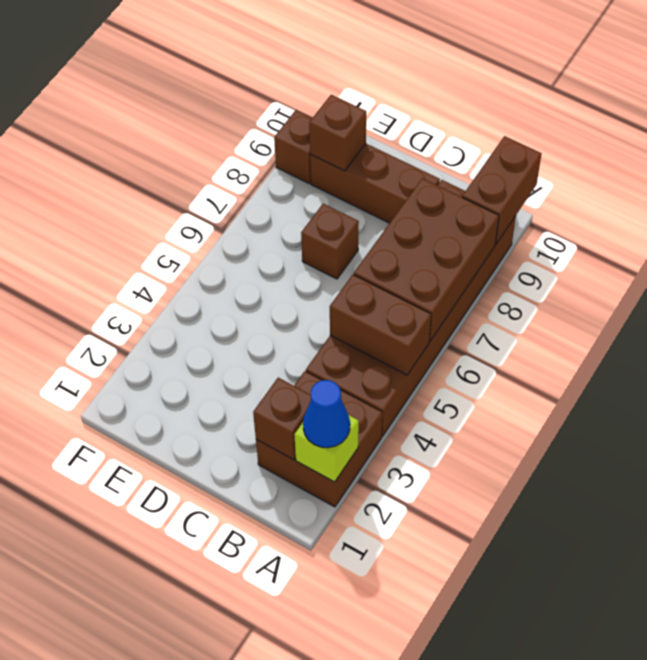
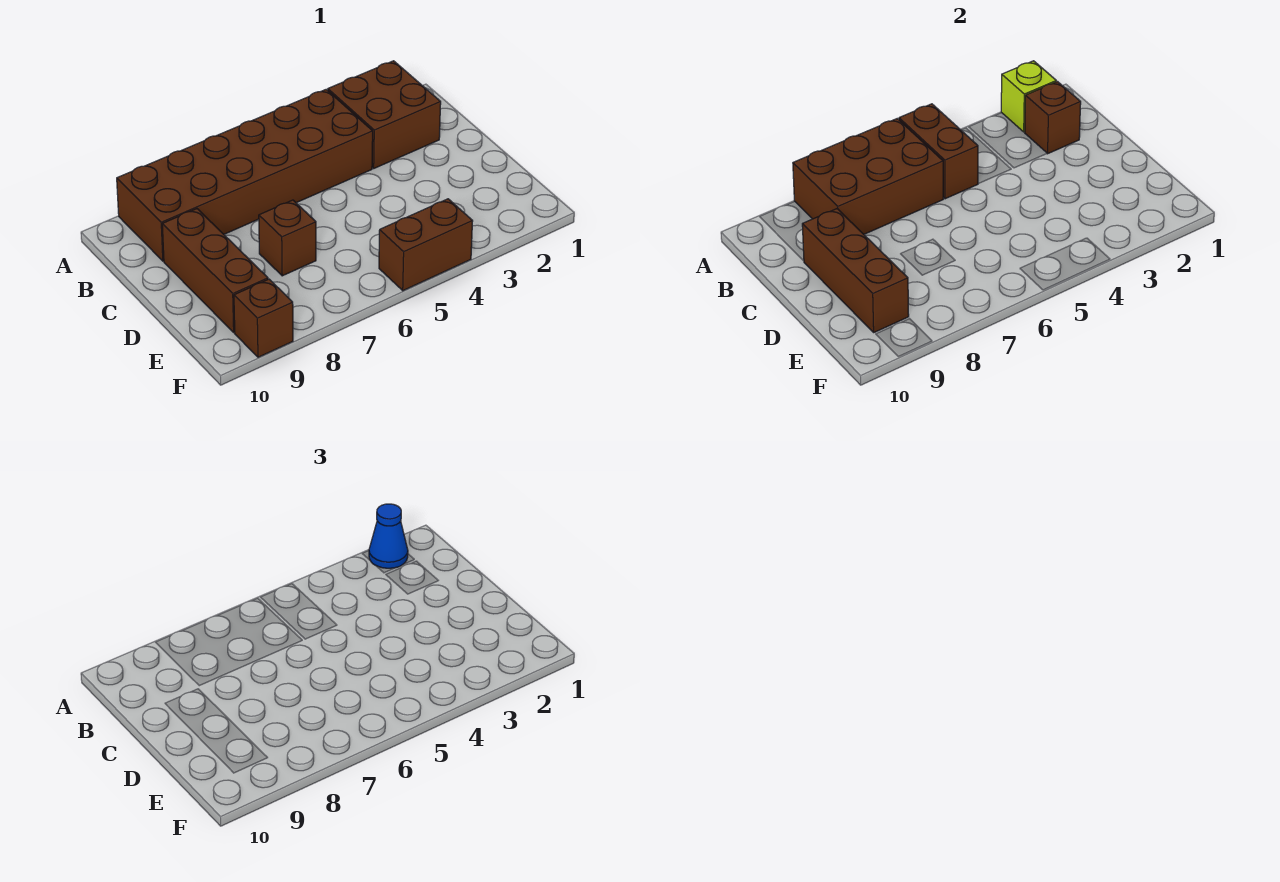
brown 1x2 brick [462,136,542,244] -> brown 1x2 brick moved to [379,199,473,291]
brown 1x1 brick [309,95,366,171] -> brown 1x3 brick [802,209,909,332]

